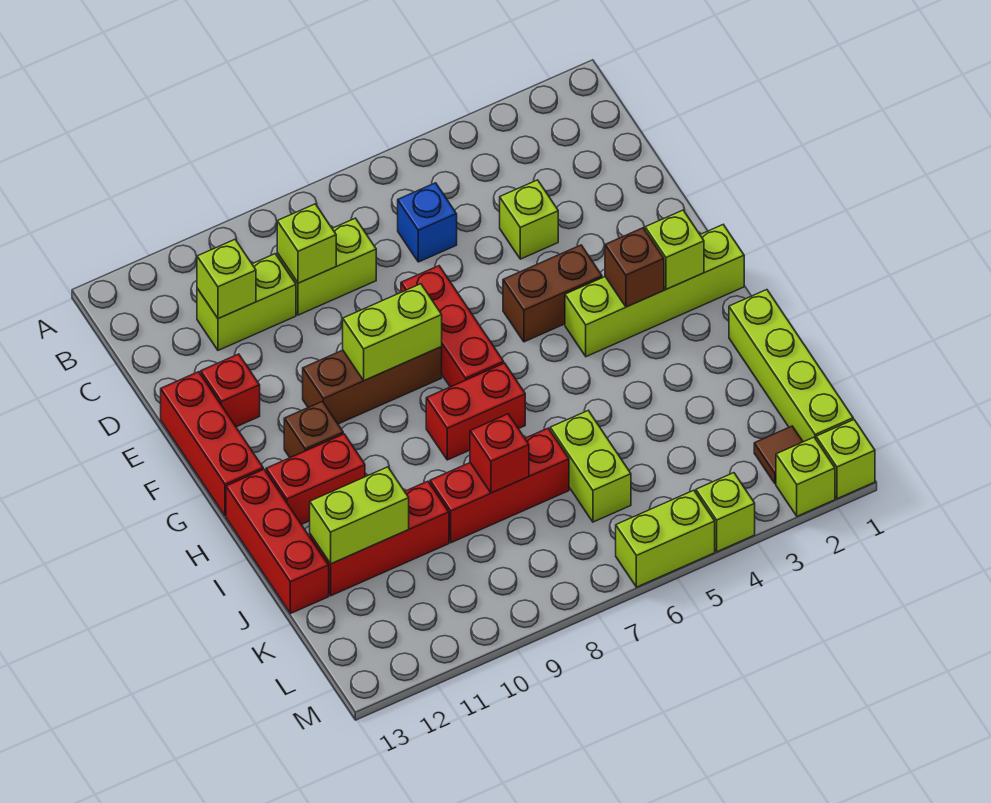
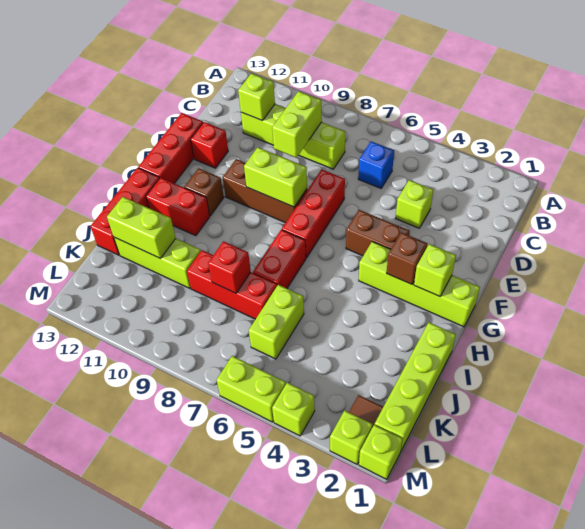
lime 1x1 brick [277,204,336,283] -> lime 1x2 brick [272,91,322,158]
red 1x2 brick [426,363,525,460] -> red 1x2 brick turned to [253,230,306,288]
red 1x3 brick [310,481,449,596] -> lime 1x3 brick [114,237,201,288]

